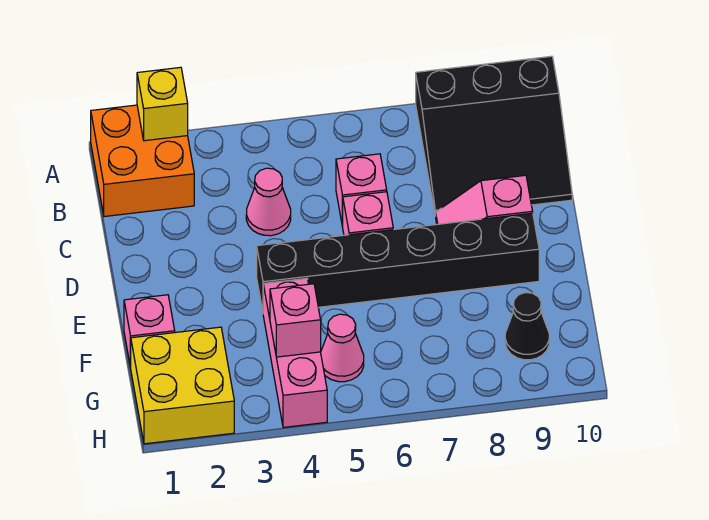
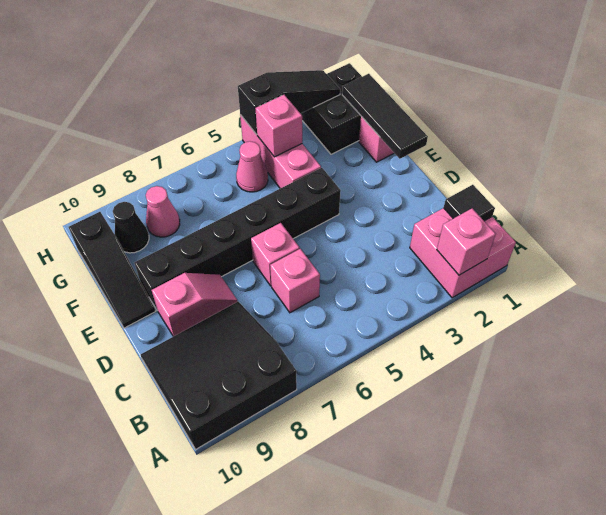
orange 2x2 brick [91,105,194,217] -> pink 2x2 brick [410,208,516,298]
yellow 1x1 brick [137,67,188,141] -> pink 1x1 brick [437,208,496,275]
none -> black 1x1 tile [444,185,495,221]
pink 1x1 cone [246,168,291,236] -> pink 1x1 cone moved to [146,186,180,237]
none -> black 1x3 tile [342,74,428,159]
none -> black 1x3 slope [69,212,155,328]
yellow 2x2 brick [131,327,234,444] -> black 2x2 brick [301,63,362,154]
none -> black 1x3 slope [238,70,340,135]

